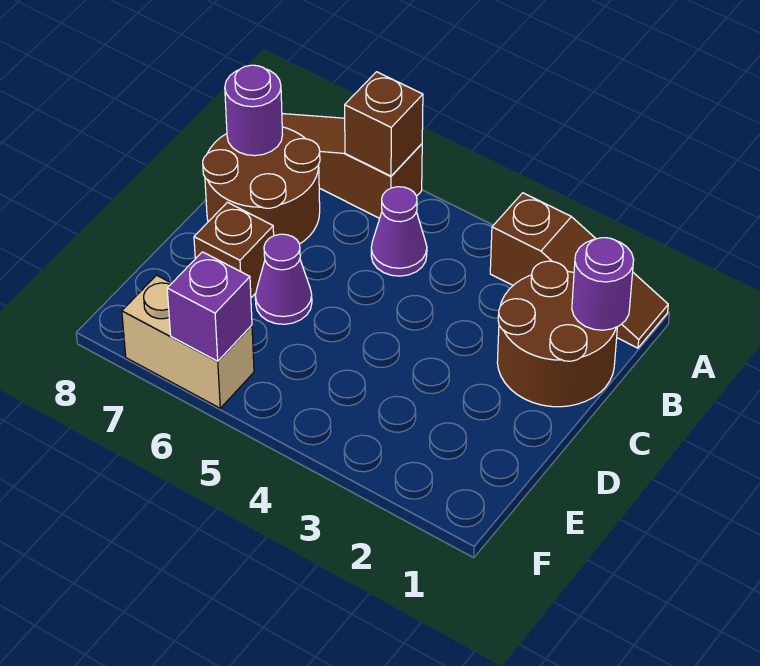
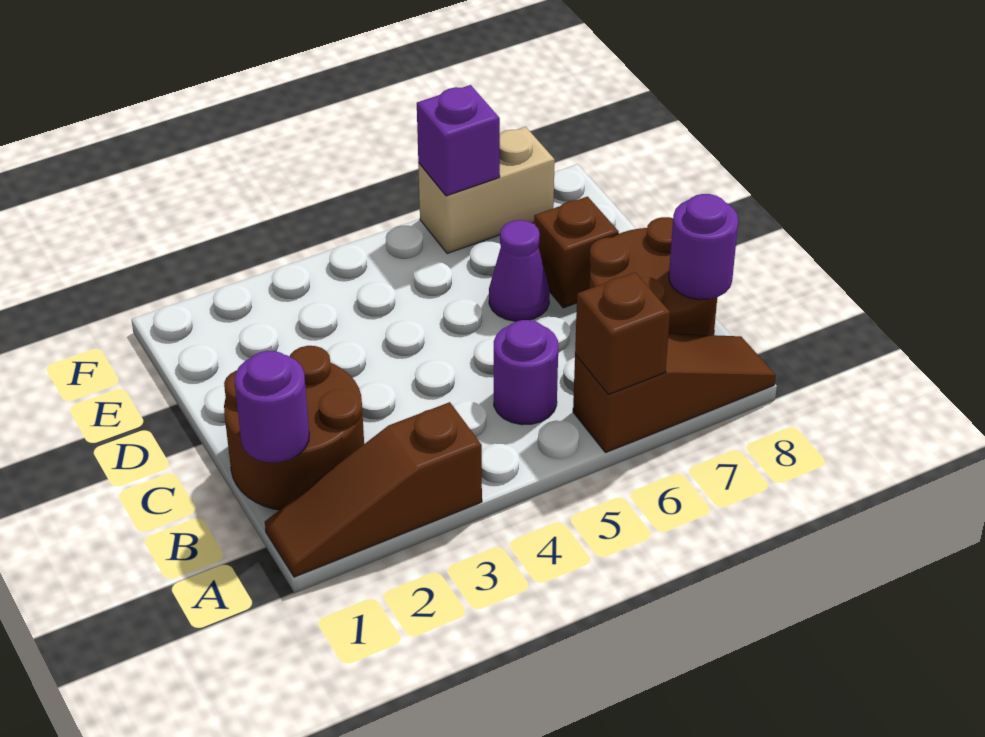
purple 1x1 cone [371,187,427,276] -> purple 1x1 round brick [494,320,558,425]

